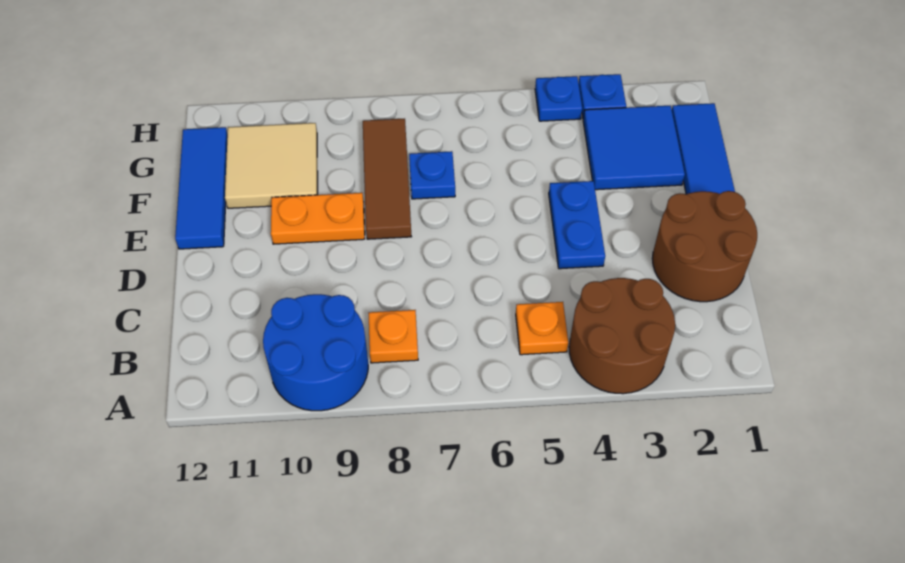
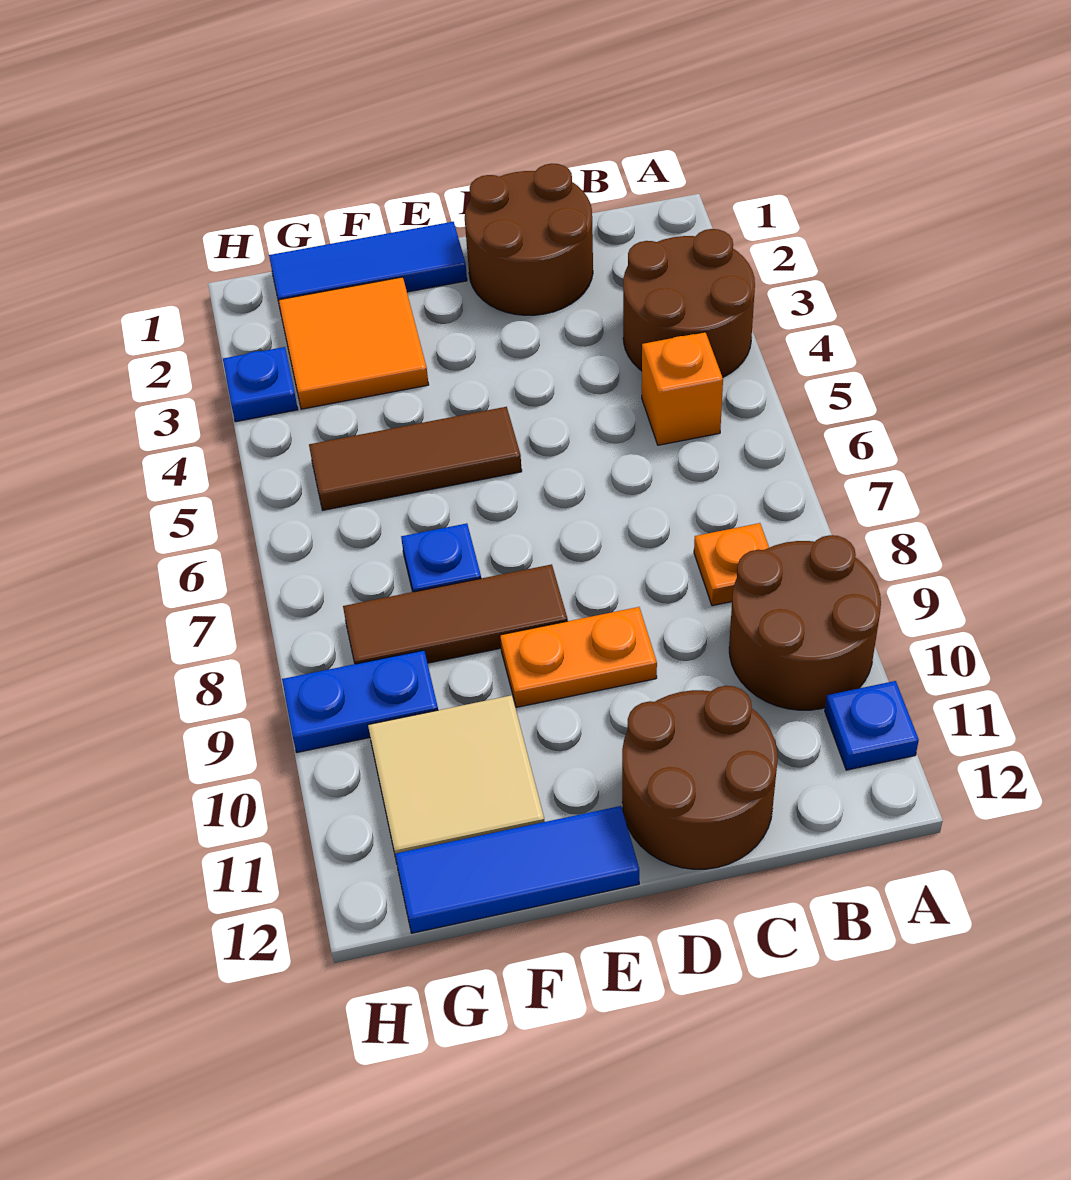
blue 2x2 round brick [263,294,368,411] -> brown 2x2 round brick [729,535,881,710]
orange 1x1 plate [516,302,568,355] -> orange 1x1 brick [642,332,723,445]
none -> brown 2x2 round brick [622,686,778,869]
blue 1x2 plate [549,181,605,269] -> blue 1x2 plate moved to [282,650,438,752]
none -> brown 1x3 tile [309,407,522,510]
orange 1x2 plate [271,193,365,244] -> orange 1x2 plate turned to [500,607,657,707]
blue 2x2 tile [583,106,685,190] -> orange 2x2 tile [279,277,429,409]
blue 1x1 plate [535,76,582,121] -> blue 1x1 plate moved to [825,681,919,770]

